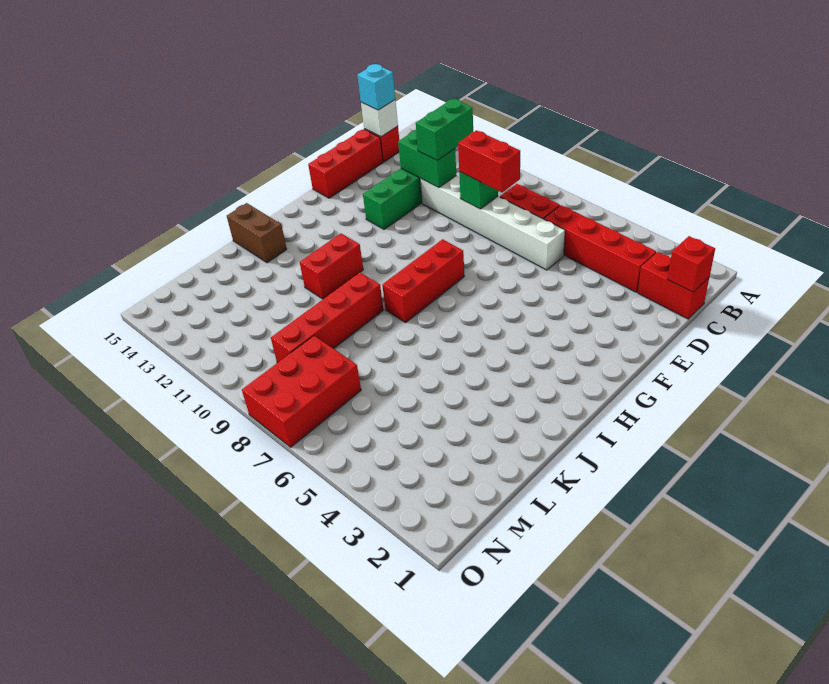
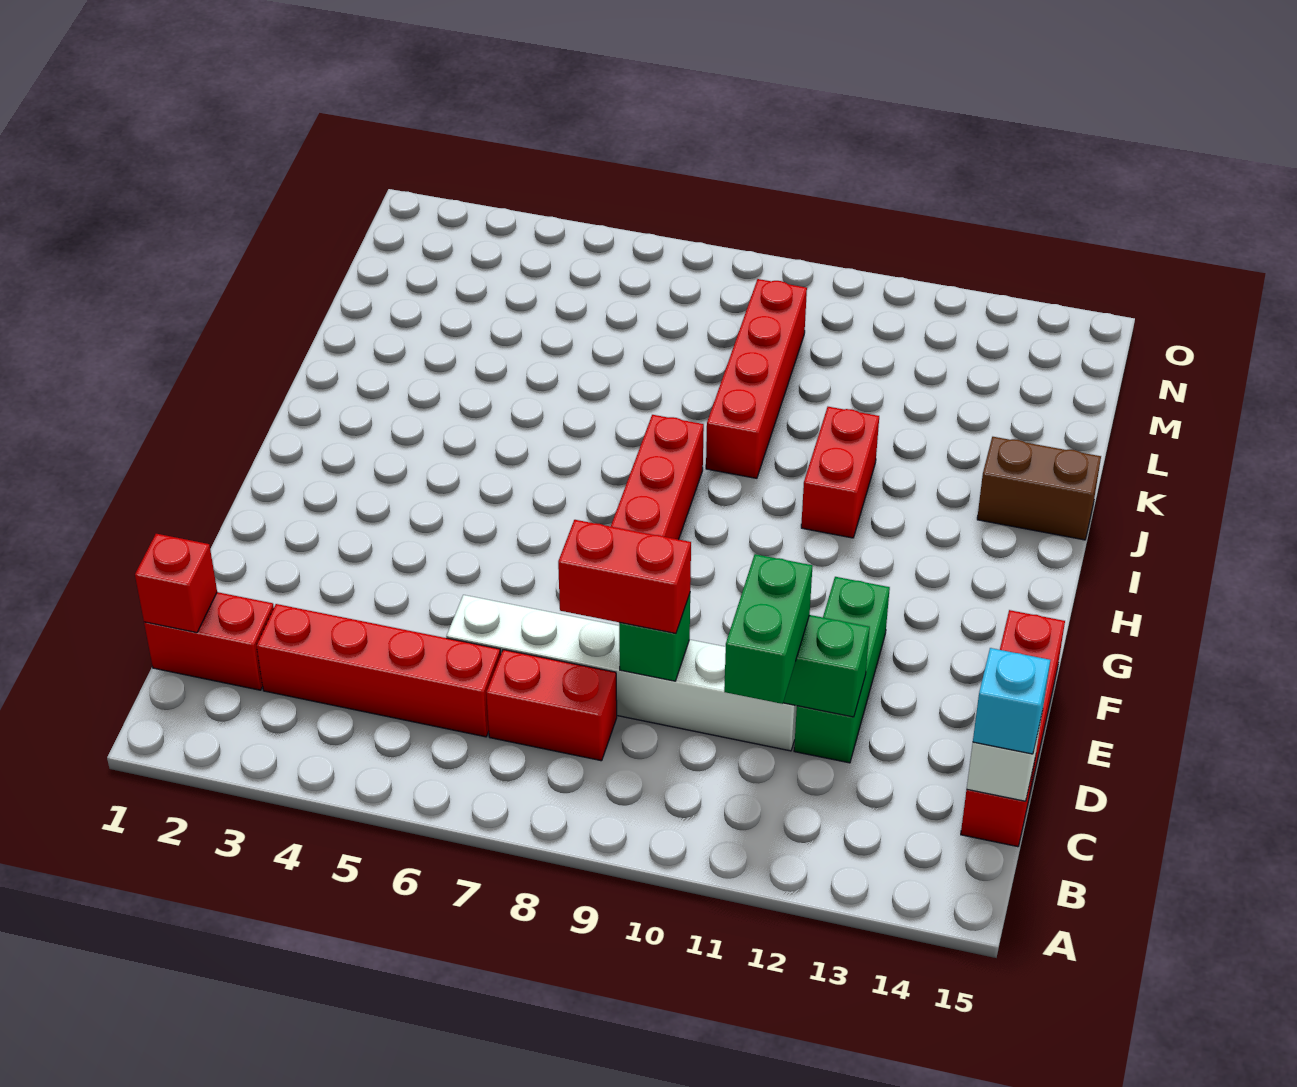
red 2x3 brick [242,336,361,447] -> none

